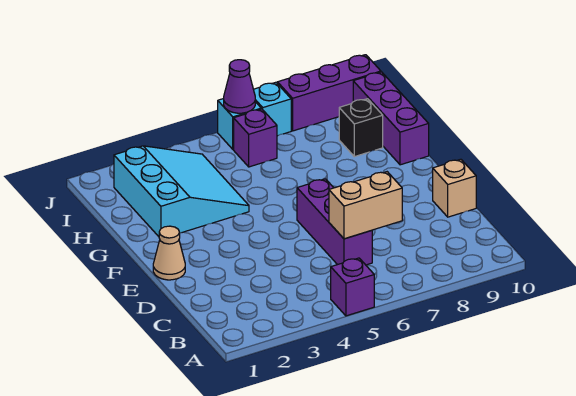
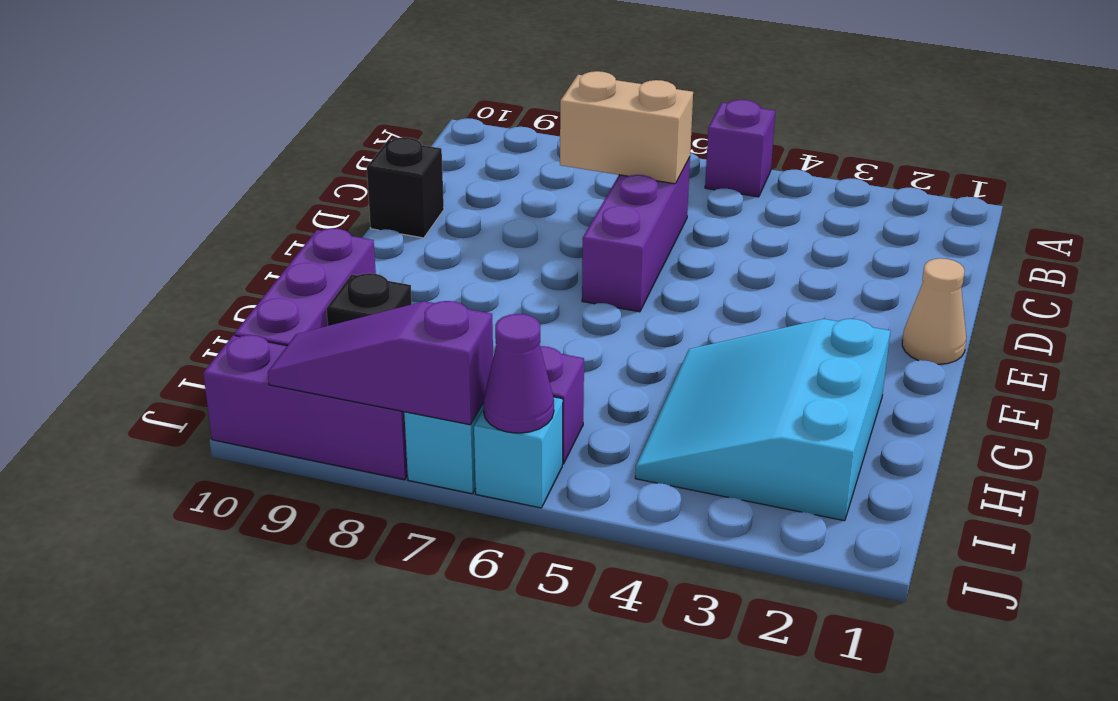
tan 1x1 brick [433,159,476,217] -> black 1x1 brick [367,137,444,238]
none -> purple 1x3 slope [268,301,493,425]

